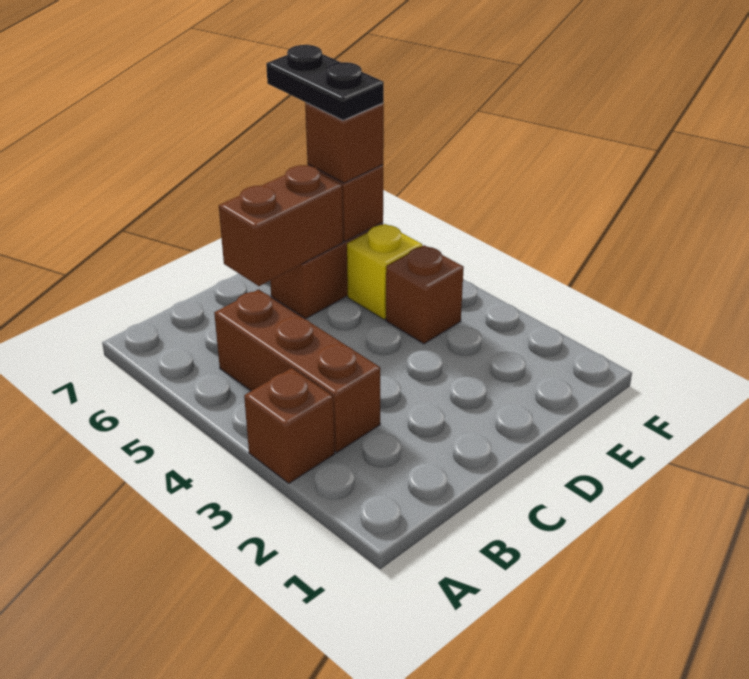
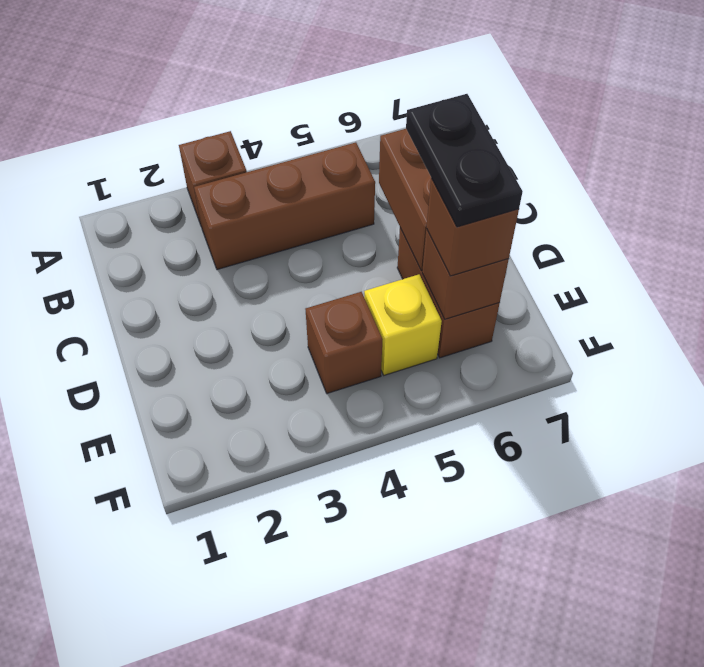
black 1x2 plate [266,45,384,120] -> black 1x2 plate turned to [406,94,523,227]

